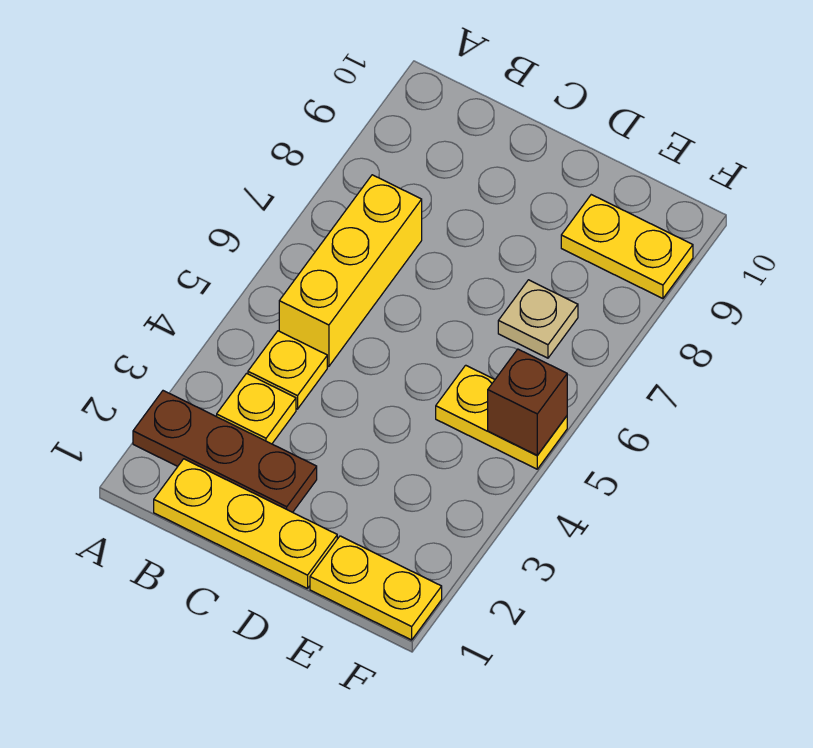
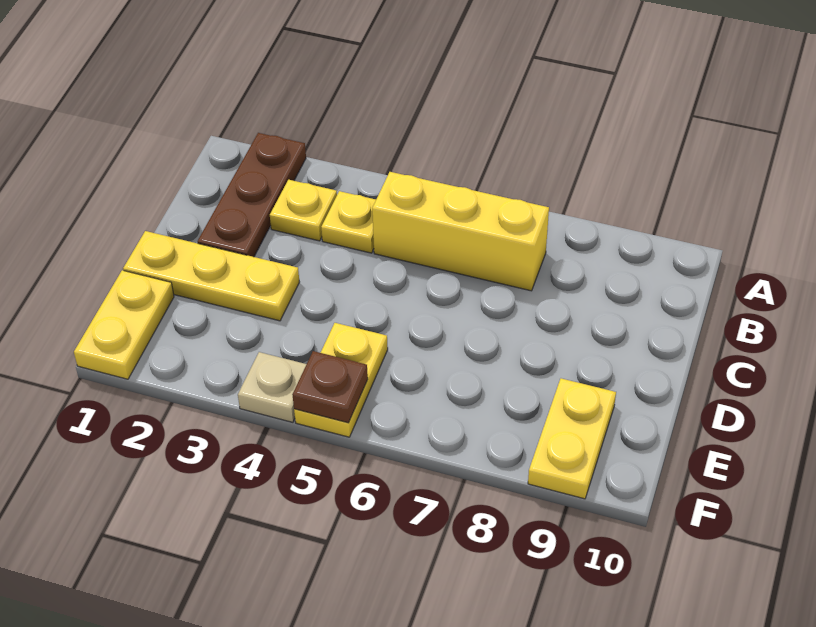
yellow 1x3 plate [154,459,337,589] -> yellow 1x3 plate turned to [123,231,299,321]
tan 1x1 plate [498,280,578,358] -> tan 1x1 plate moved to [238,352,306,422]
brown 1x1 brick [488,349,567,455] -> brown 1x1 plate [292,351,368,423]

